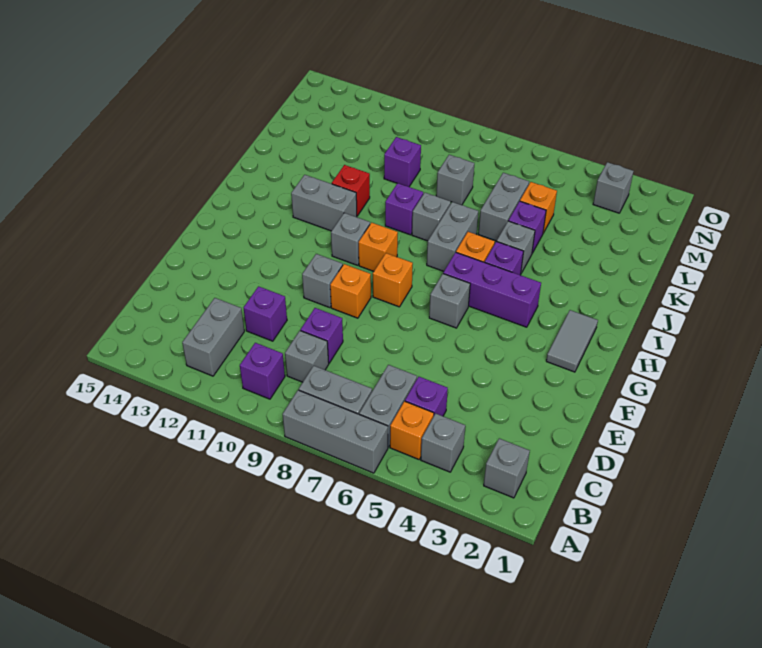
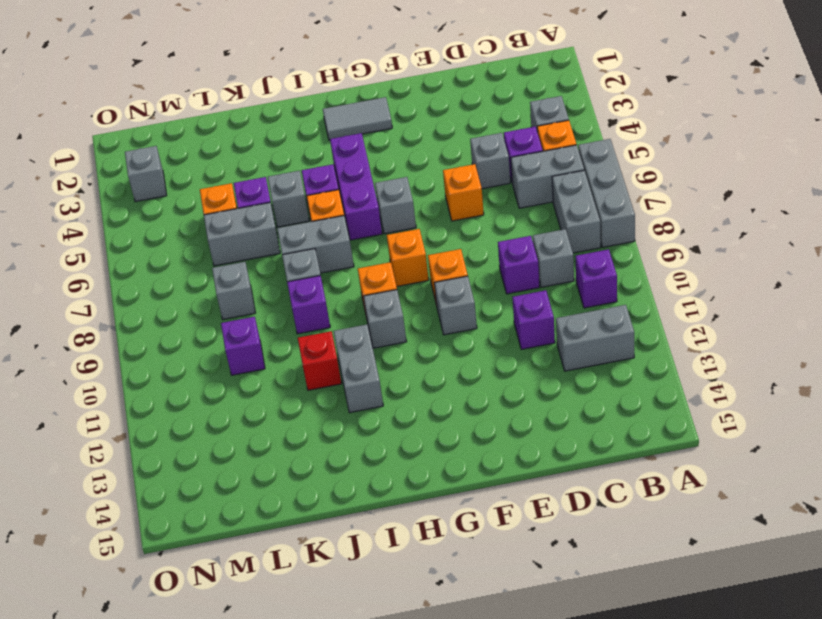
grey 1x1 brick [484,438,530,498] -> grey 1x1 brick moved to [470,133,510,189]
none -> orange 1x1 brick [443,164,484,221]

